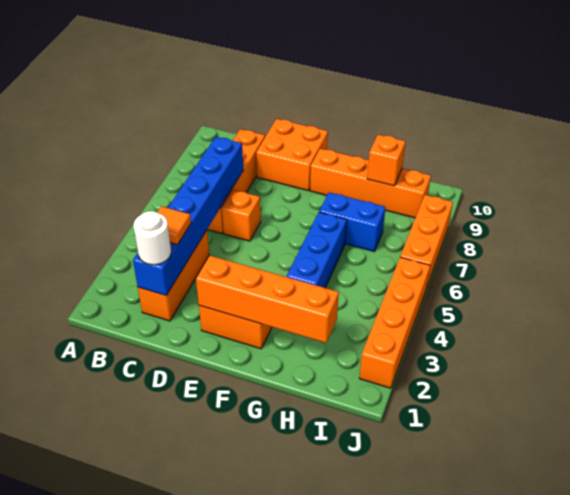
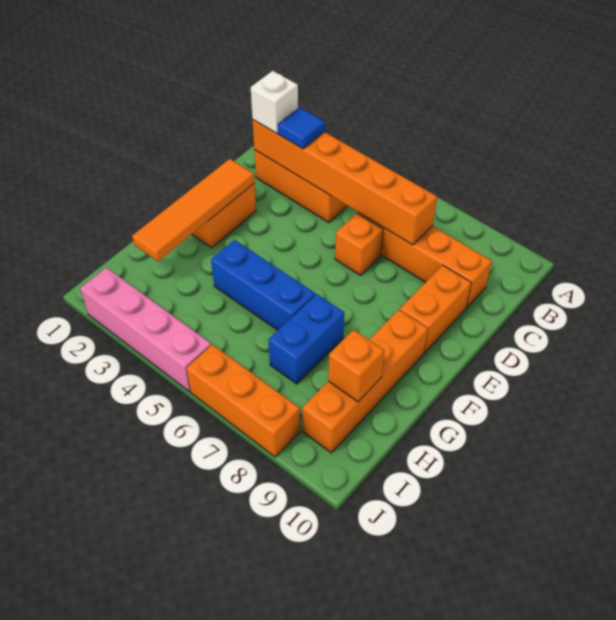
blue 1x6 brick [133,137,243,296] -> orange 1x6 brick [253,120,437,245]
white 1x1 round brick [134,211,171,265] -> white 1x1 brick [251,71,298,133]
orange 1x1 tile [157,206,191,244] -> blue 1x1 tile [278,107,325,149]
orange 2x2 brick [256,119,328,191] -> orange 1x2 brick [400,265,471,353]
orange 1x4 brick [196,255,339,343] -> orange 1x4 tile [132,159,254,261]
orange 1x4 brick [359,257,430,388] -> pink 1x4 brick [80,267,211,392]

